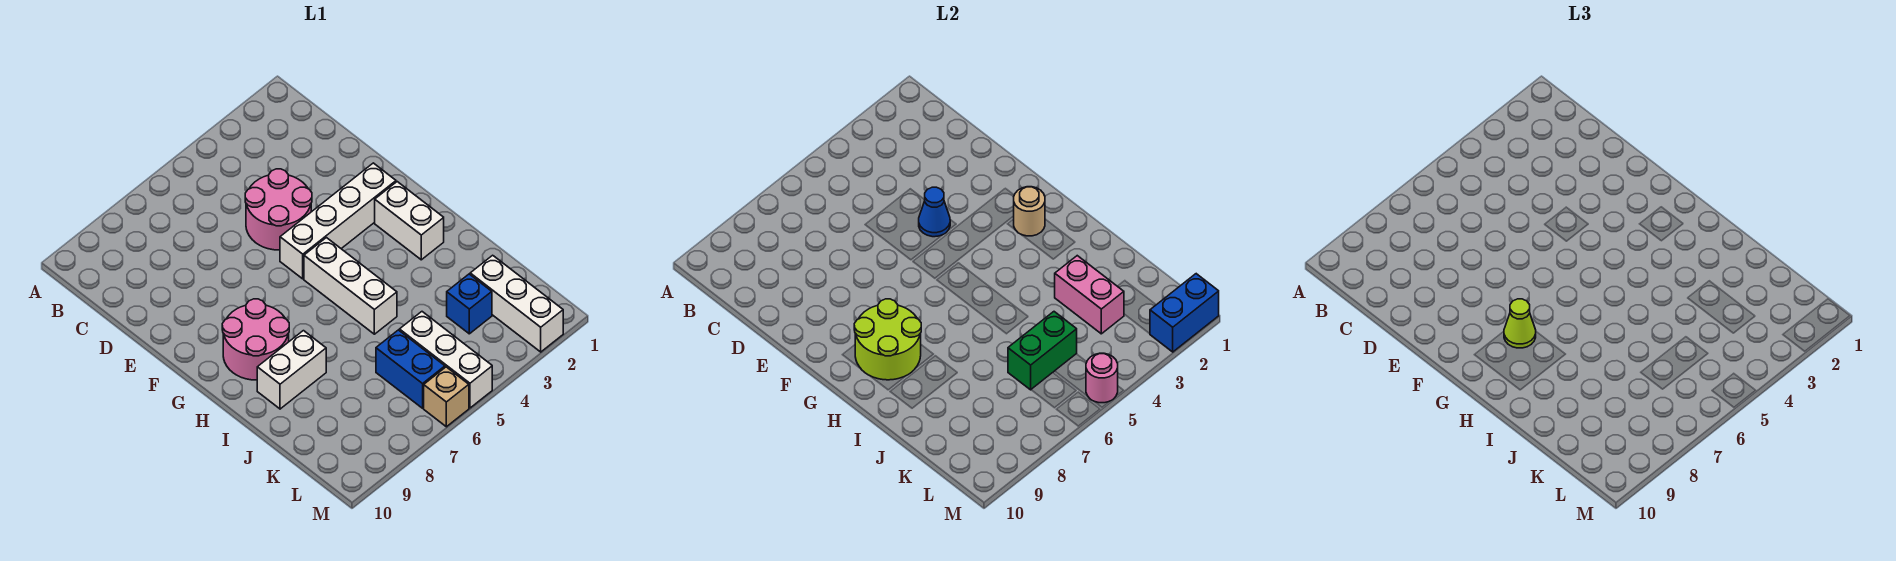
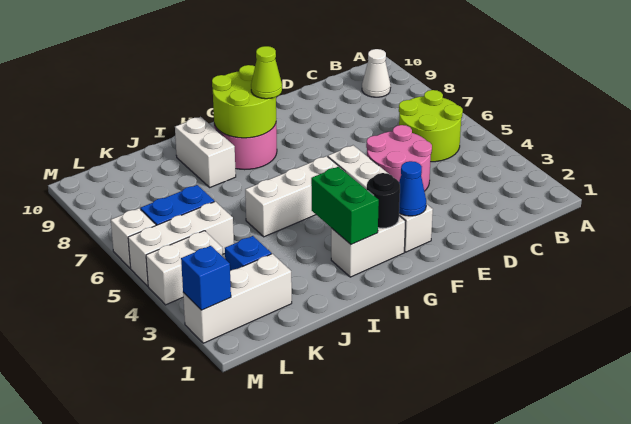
none -> lime 2x2 round brick [399,90,463,162]
none -> white 1x1 cone [362,49,391,97]
blue 1x1 cone [919,187,950,237] -> blue 1x1 cone moved to [399,161,426,216]
tan 1x1 round brick [1014,187,1045,236] -> black 1x1 round brick [367,173,400,228]
pink 1x2 brick [1055,256,1124,334] -> none
green 1x2 brick [1008,312,1077,390] -> green 1x2 brick moved to [311,167,379,245]
none -> white 1x2 brick [146,231,223,305]
blue 1x2 brick [1150,274,1219,352] -> blue 1x1 brick [181,246,231,310]
pink 1x1 round brick [1086,353,1118,403] -> none
tan 1x1 brick [424,367,469,427] -> white 1x1 brick [111,208,156,268]

